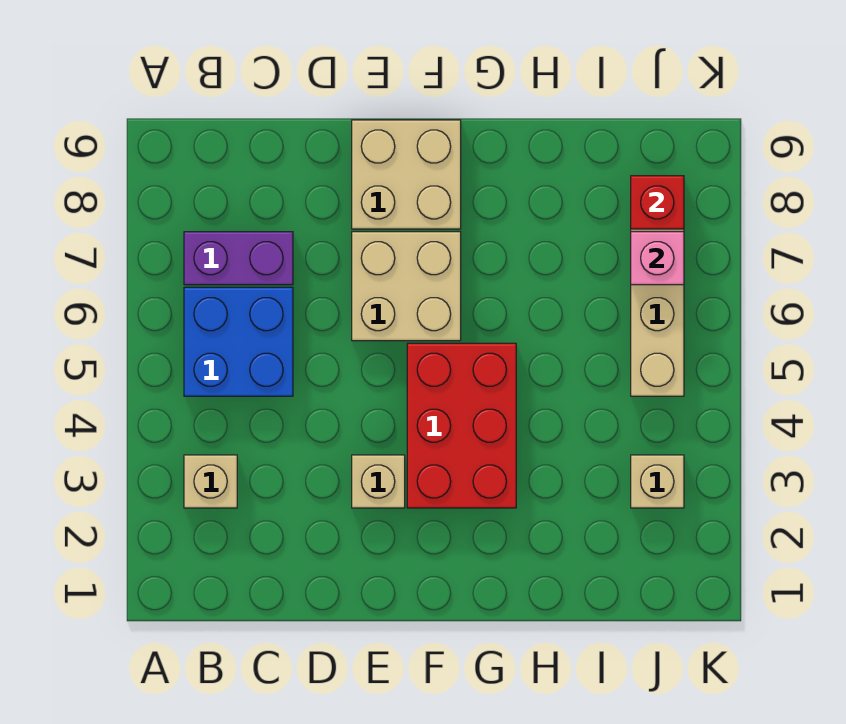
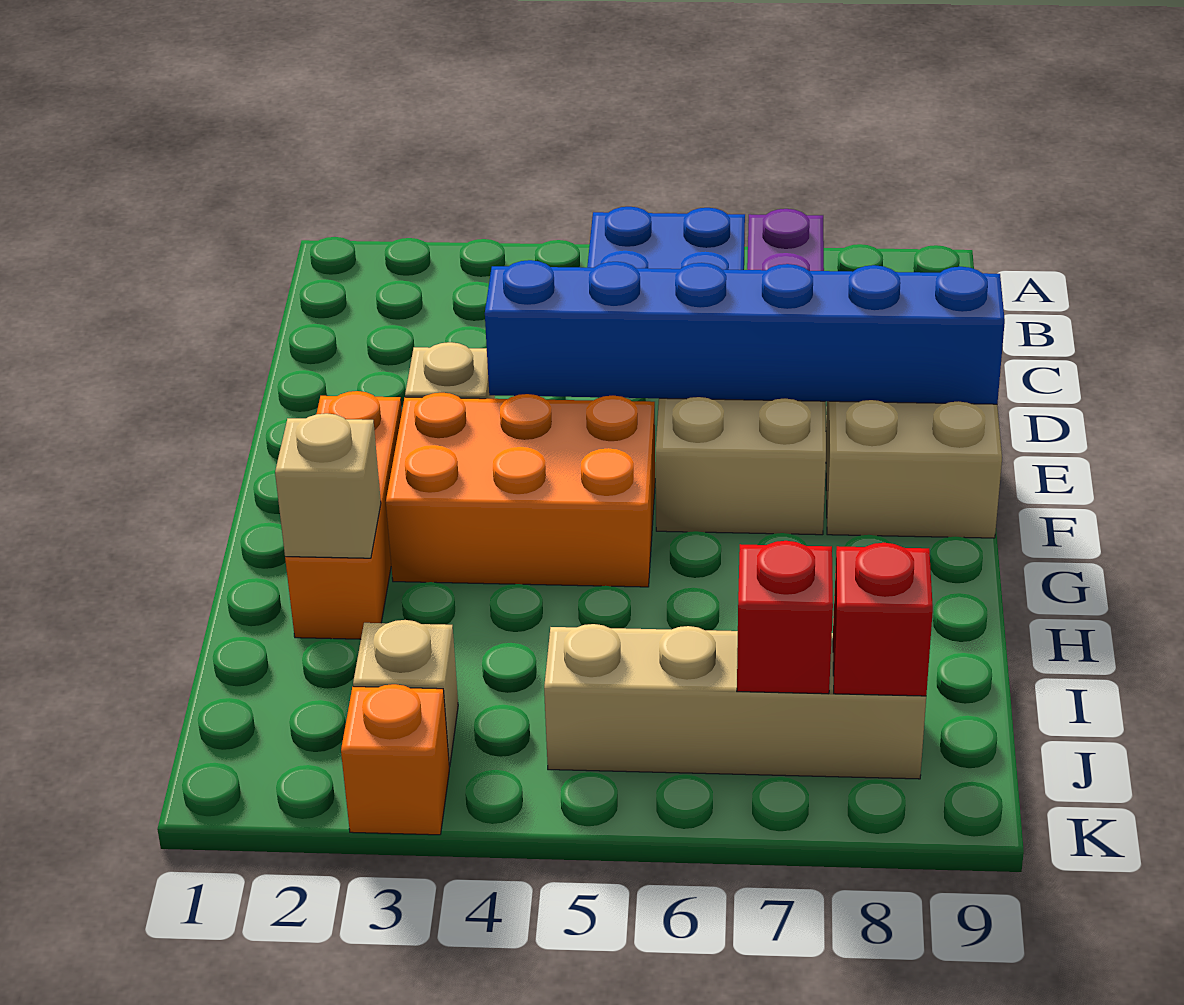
tan 1x1 brick [184,455,237,508] -> tan 1x1 brick moved to [275,413,381,558]
none -> blue 1x6 brick [485,260,1005,404]
none -> orange 1x3 brick [285,391,402,639]
red 2x3 brick [407,343,516,508] -> orange 2x3 brick [386,393,655,587]
pink 1x1 brick [631,232,684,285] -> red 1x1 brick [737,541,833,694]
none -> orange 1x1 brick [341,684,449,835]

